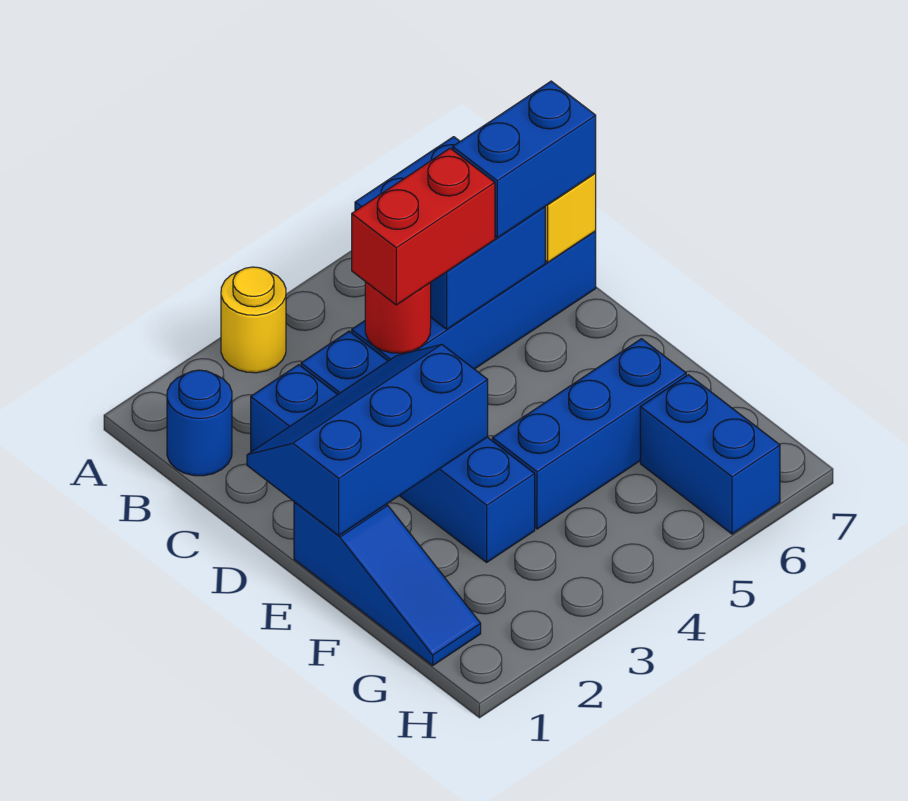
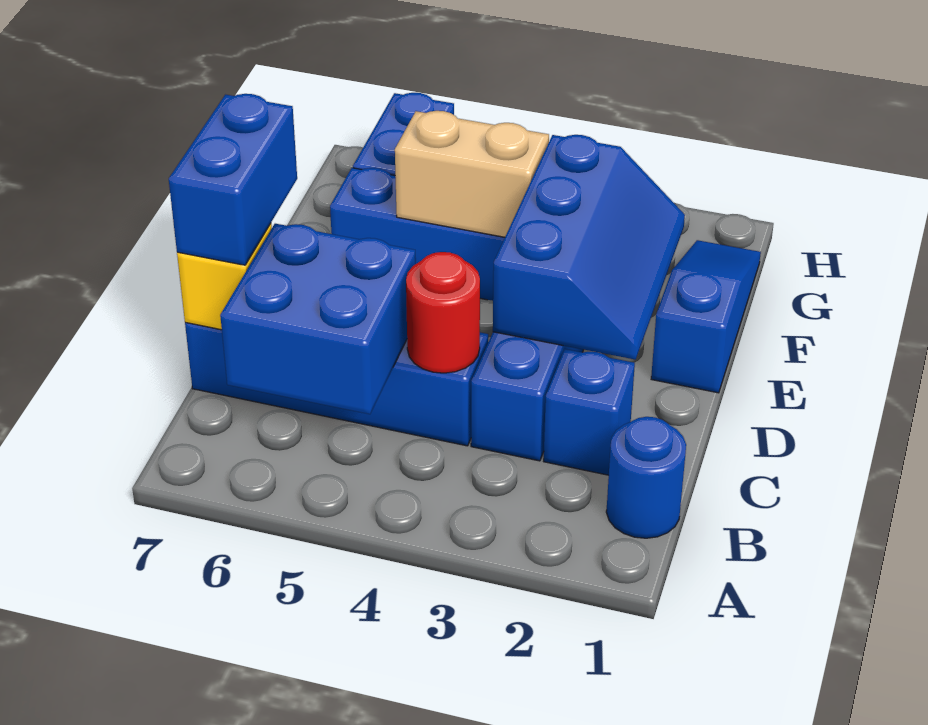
yellow 1x1 round brick [221,267,286,373] -> none
red 1x2 brick [352,148,495,305] -> none
blue 1x2 brick [453,81,596,238] -> blue 1x2 brick turned to [169,94,297,265]
blue 2x3 slope [247,344,488,535] -> blue 2x3 slope turned to [493,135,685,360]
none -> tan 1x2 brick [395,111,549,237]

